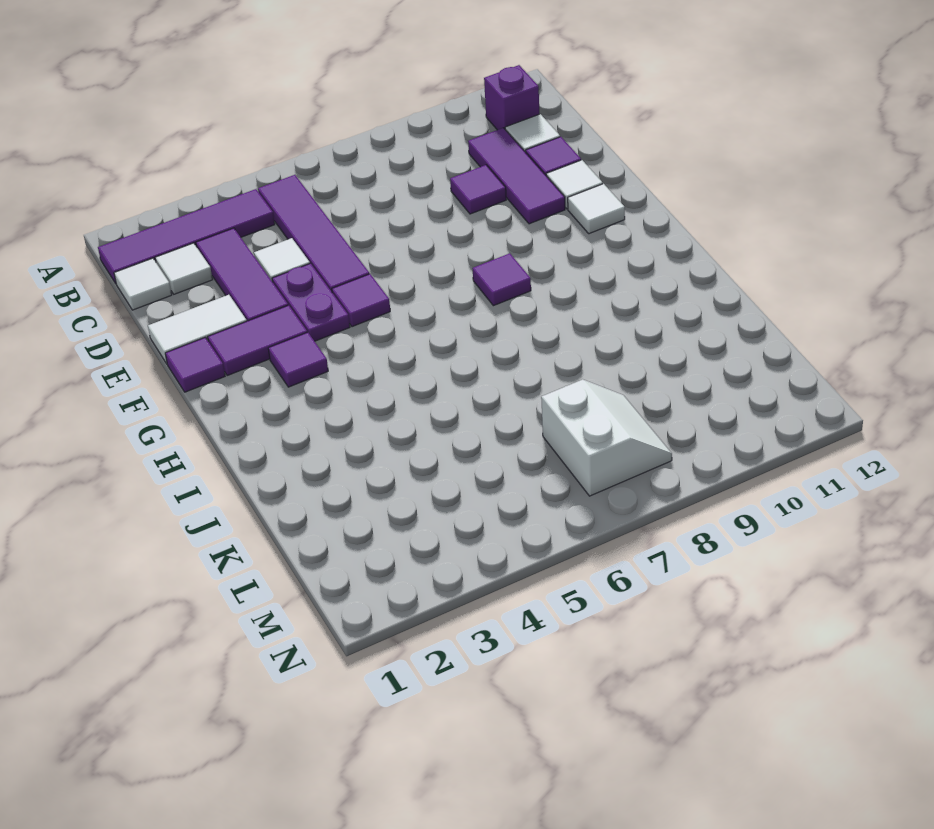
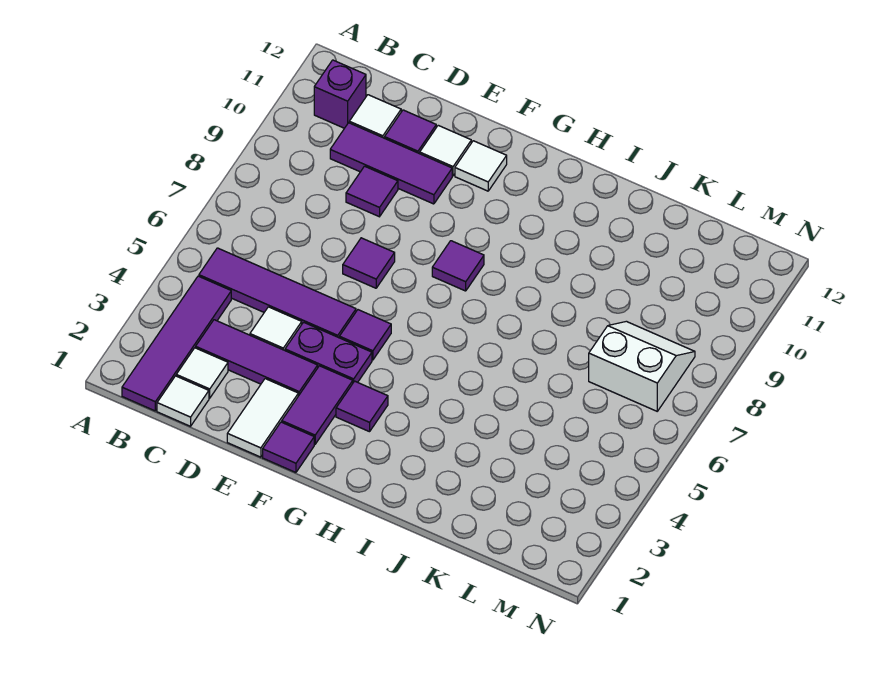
none -> purple 1x1 tile [343,238,395,288]

